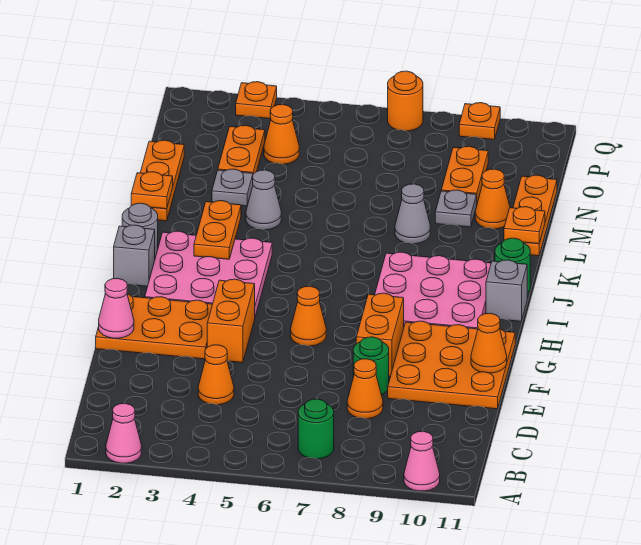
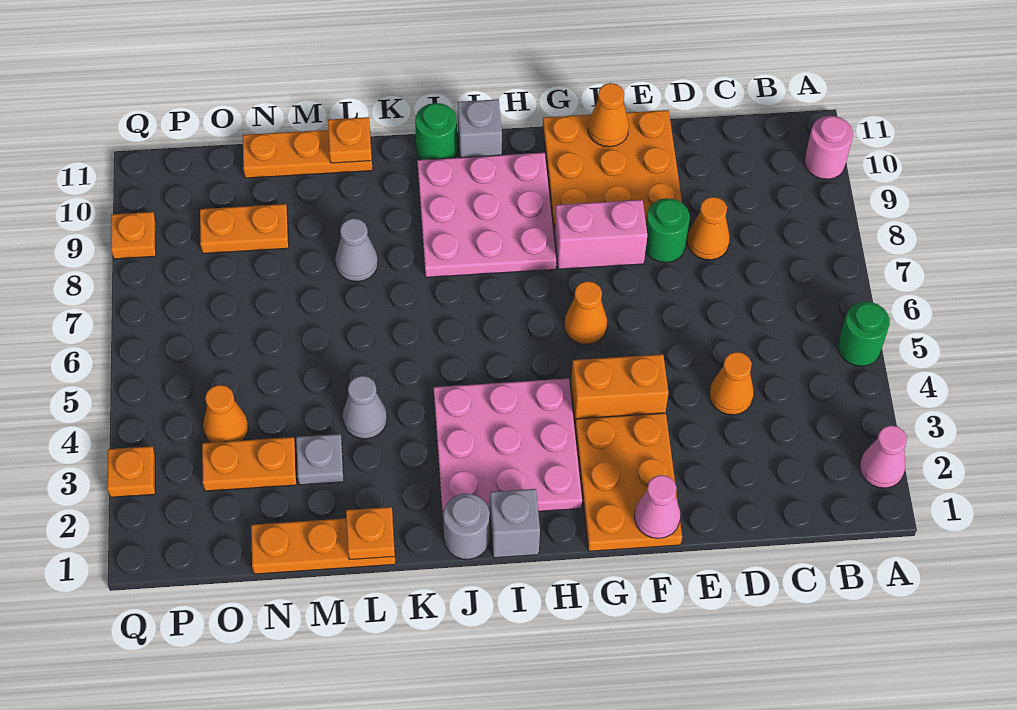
pink 1x1 cone [404,431,440,491] -> pink 1x1 round brick [805,116,853,179]
green 1x1 round brick [298,399,334,459] -> green 1x1 round brick moved to [838,302,890,366]
orange 1x2 brick [356,293,404,376] -> pink 1x2 brick [554,200,647,269]
orange 1x2 plate [194,201,241,259] -> none
grey 1x1 plate [435,190,477,227] -> none
orange 1x1 cone [475,169,510,229] -> none
orange 1x1 round brick [388,71,423,131] -> none

